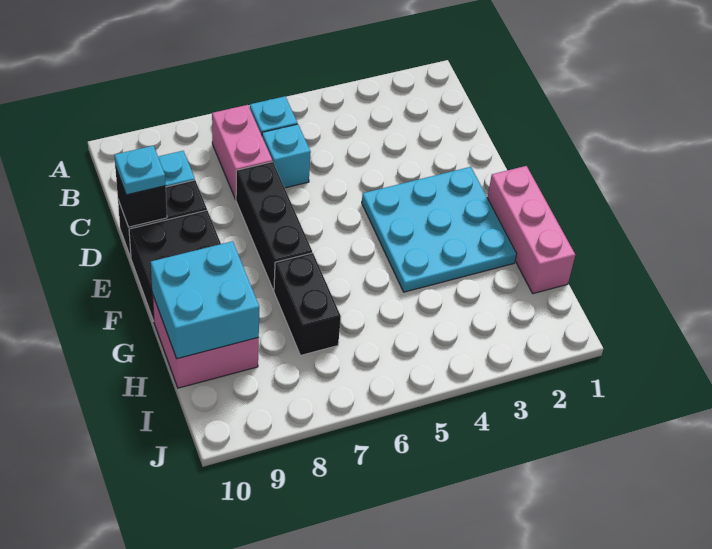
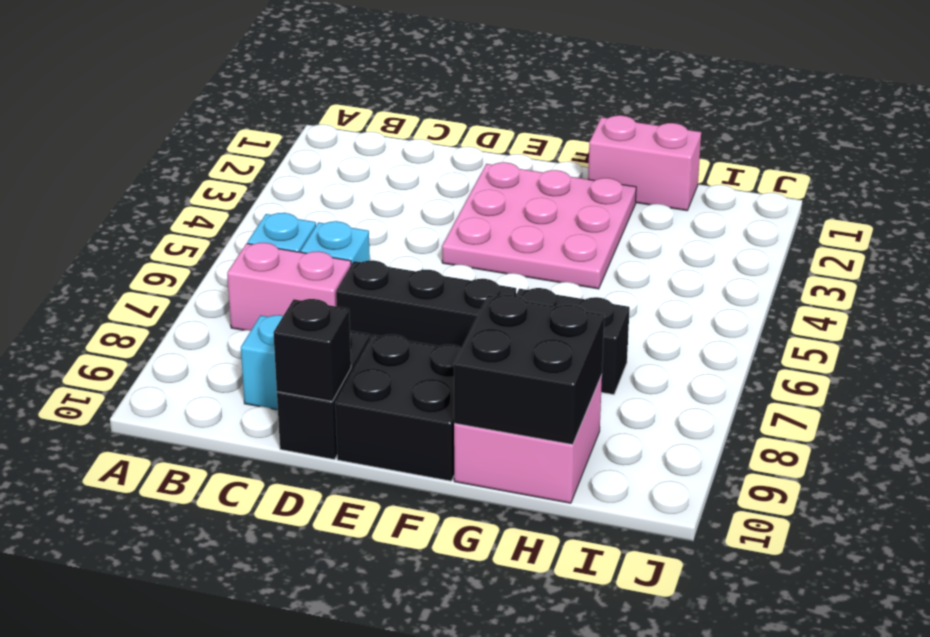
cyan 1x1 plate [114,146,166,195] -> none
cyan 3x3 plate [362,167,517,292] -> pink 3x3 plate [442,162,636,289]
pink 1x3 brick [487,166,575,294] -> pink 1x2 brick [588,115,701,211]
cyan 2x2 brick [151,241,259,359] -> black 2x2 brick [454,295,604,445]

